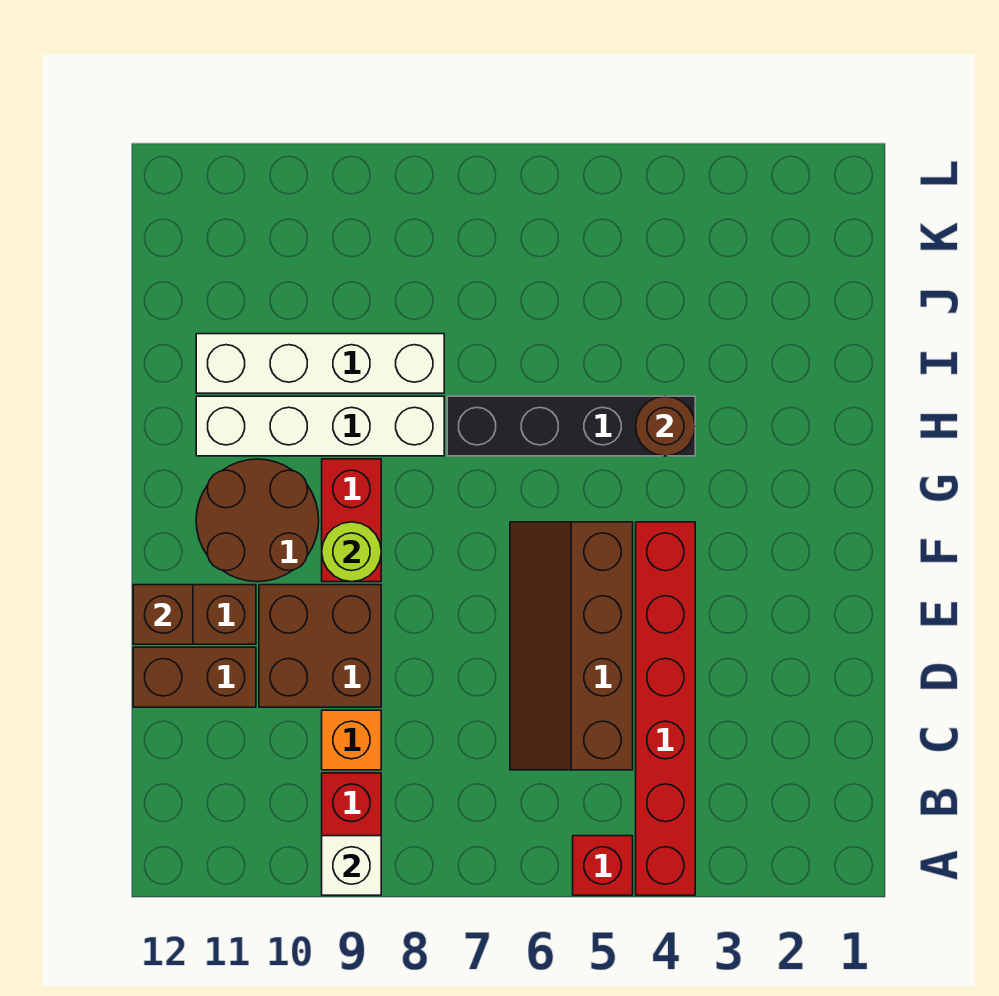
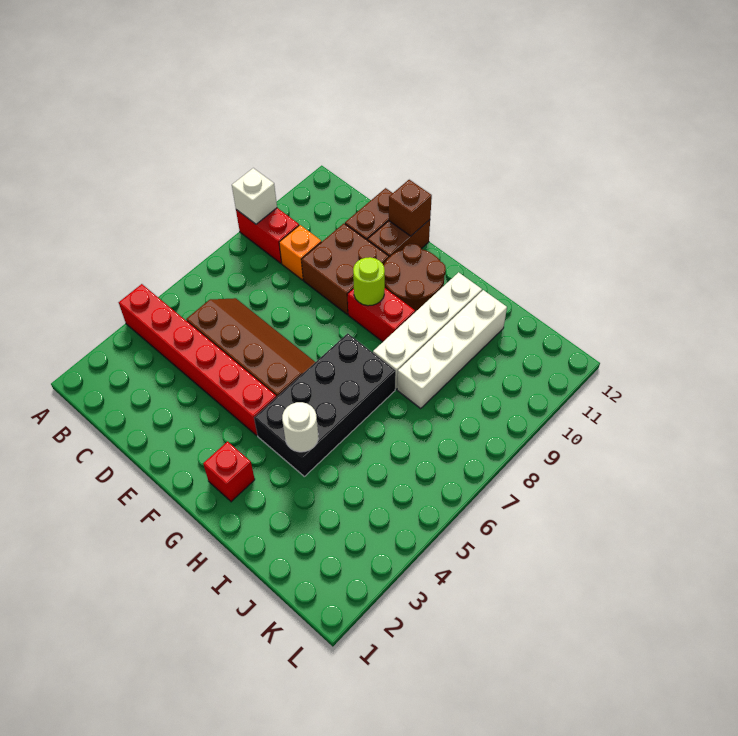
red 1x1 brick [573,836,633,895] -> red 1x1 brick moved to [203,442,255,502]
black 1x4 brick [447,396,695,456] -> black 2x4 brick [254,333,396,476]
brown 1x1 round brick [636,396,695,456] -> white 1x1 round brick [282,402,318,452]

